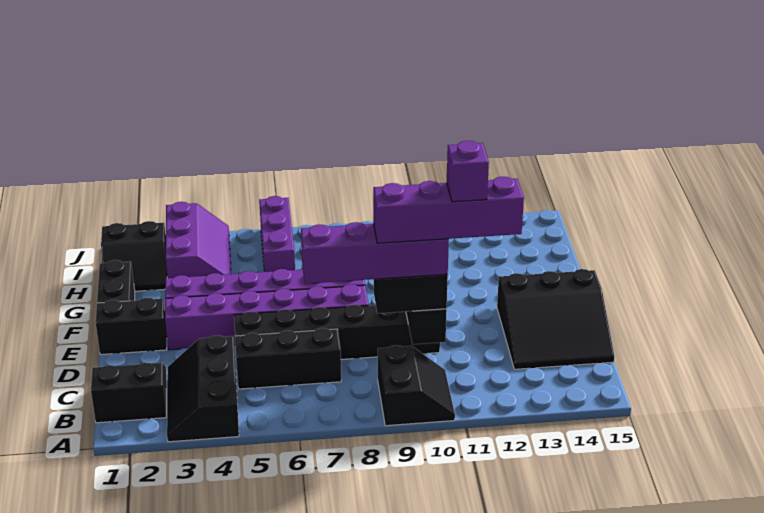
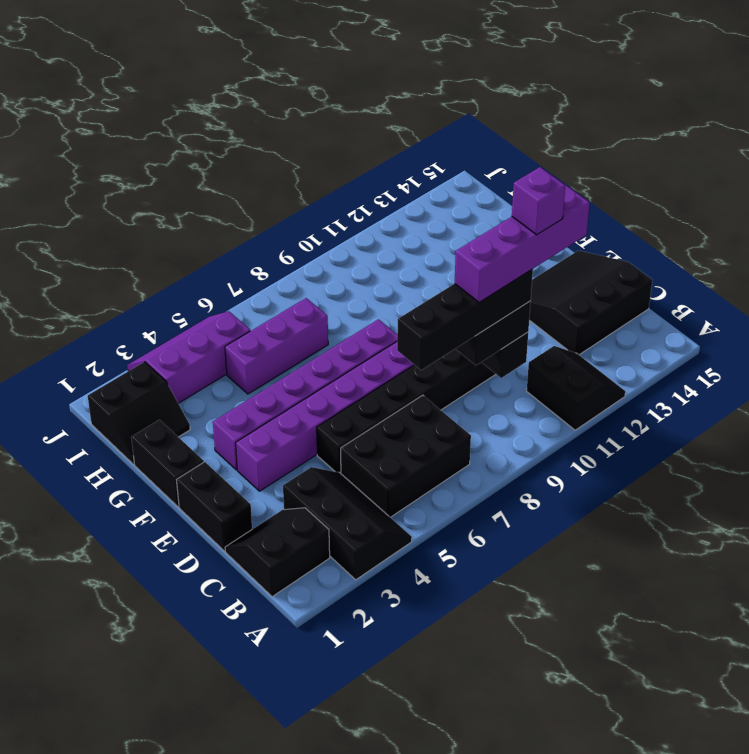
black 2x3 slope [167,335,239,442] -> black 2x3 slope turned to [283,467,412,580]
black 2x2 slope [378,345,455,426] -> black 2x2 slope moved to [527,346,625,430]
black 1x3 brick [235,328,341,389] -> black 2x3 brick [341,395,471,517]
purple 1x4 brick [301,222,449,284] -> black 1x4 brick [397,269,533,370]
black 3x3 slope [497,269,614,369] -> black 3x3 slope turned to [529,251,652,355]
black 1x2 brick [96,298,167,355] -> black 1x2 brick turned to [177,462,252,551]
purple 2x3 slope [166,202,231,278] -> purple 2x3 slope turned to [127,311,250,403]
purple 1x3 brick [259,196,295,272] -> purple 1x3 brick turned to [225,298,328,394]

